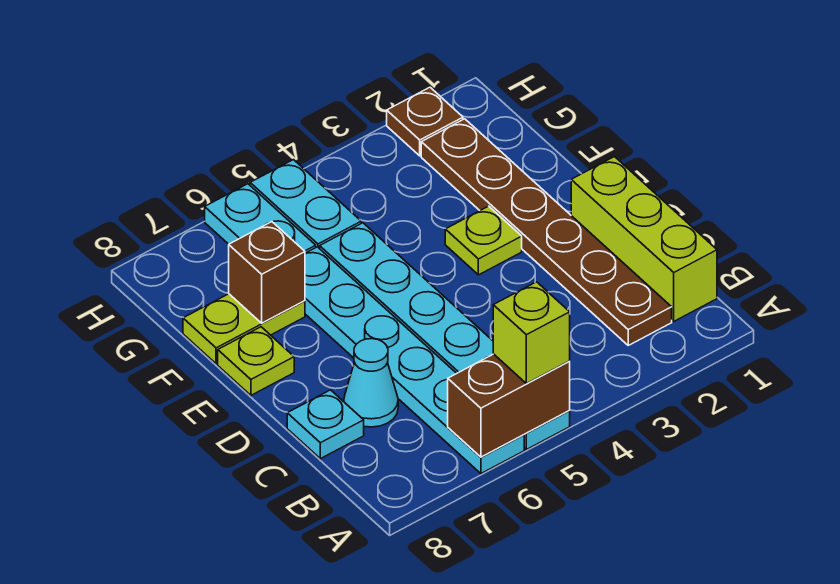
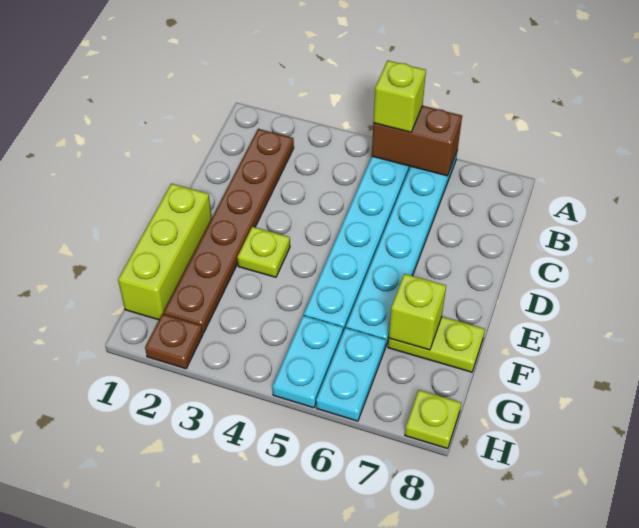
lime 1x3 brick [571,157,717,321] -> lime 1x3 brick moved to [118,184,212,320]
cyan 1x1 cone [344,339,398,427] -> none
cyan 1x1 plate [287,390,364,459] -> none
lime 1x1 plate [218,327,294,395] -> lime 1x1 plate moved to [405,390,461,449]
brown 1x1 brick [229,222,305,323] -> lime 1x1 brick [389,274,446,350]

